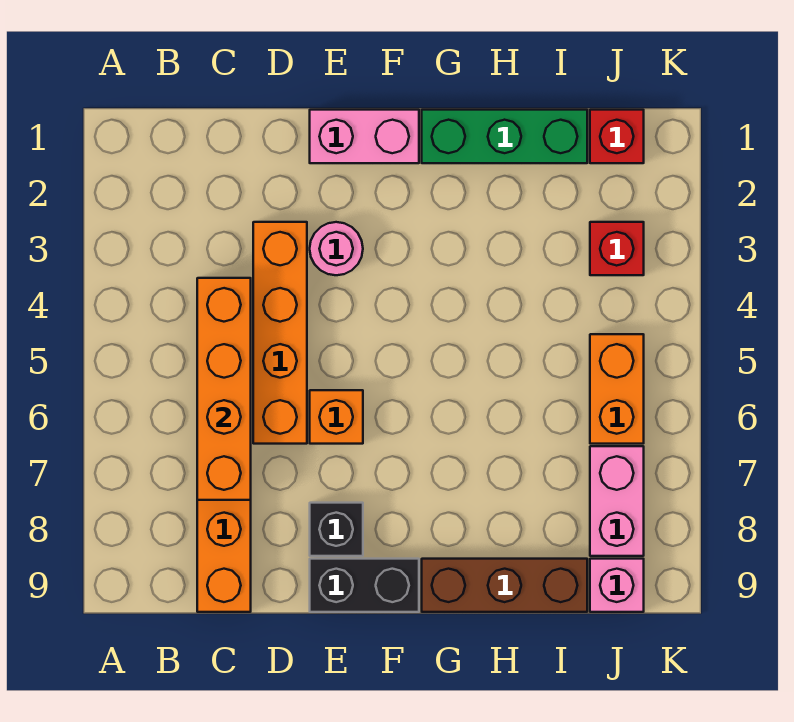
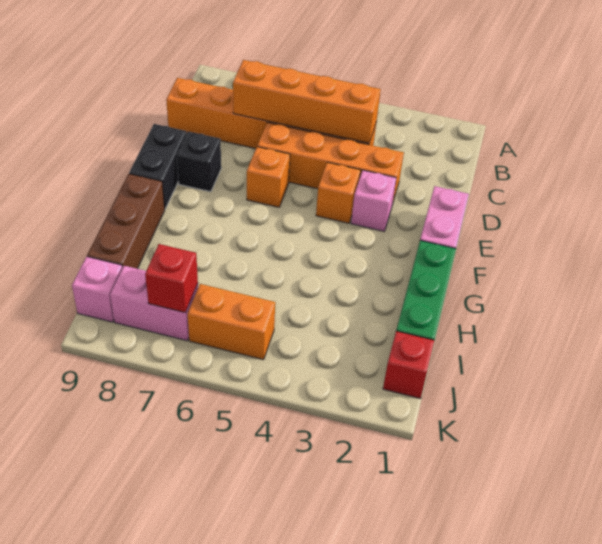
pink 1x1 round brick [310,222,363,275] -> pink 1x1 brick [351,170,396,231]
none -> orange 1x1 brick [316,162,361,223]
red 1x1 brick [590,222,644,275] -> red 1x1 brick moved to [145,244,198,313]

